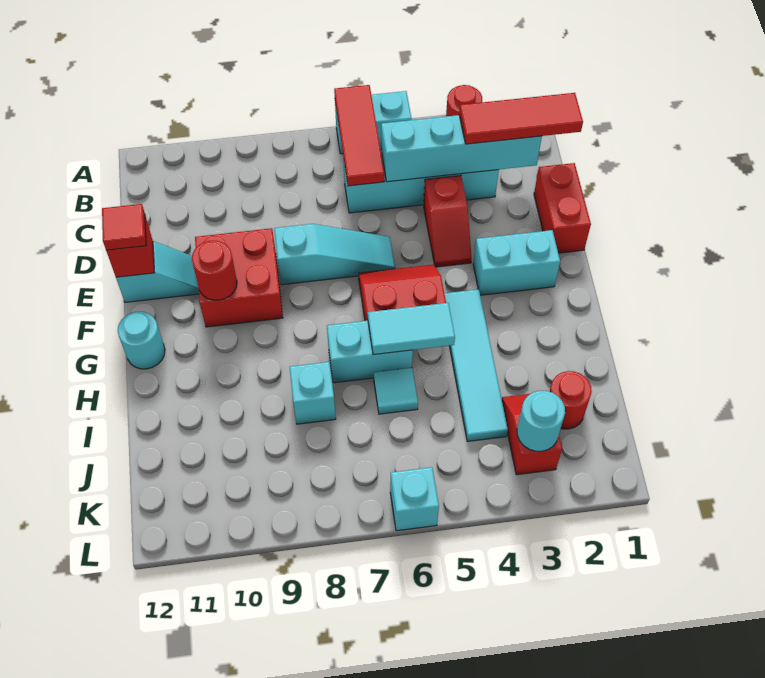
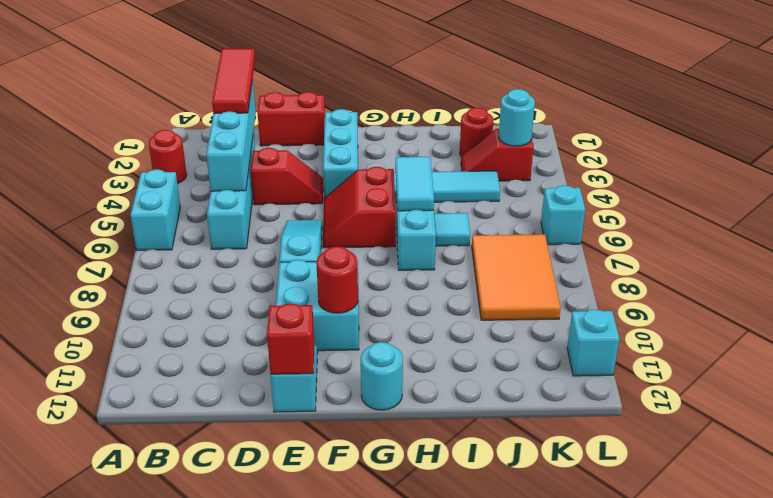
red 1x3 tile [334,85,385,186] -> none
red 2x2 brick [195,228,283,327] -> cyan 2x2 brick [276,260,359,351]
red 1x1 tile [102,204,146,250] -> none
cyan 1x2 brick [473,230,560,295] -> cyan 1x3 brick [323,109,358,198]
cyan 1x1 brick [290,362,336,424] -> cyan 1x1 brick moved to [567,309,619,376]
none -> orange 2x3 tile [472,234,561,320]

